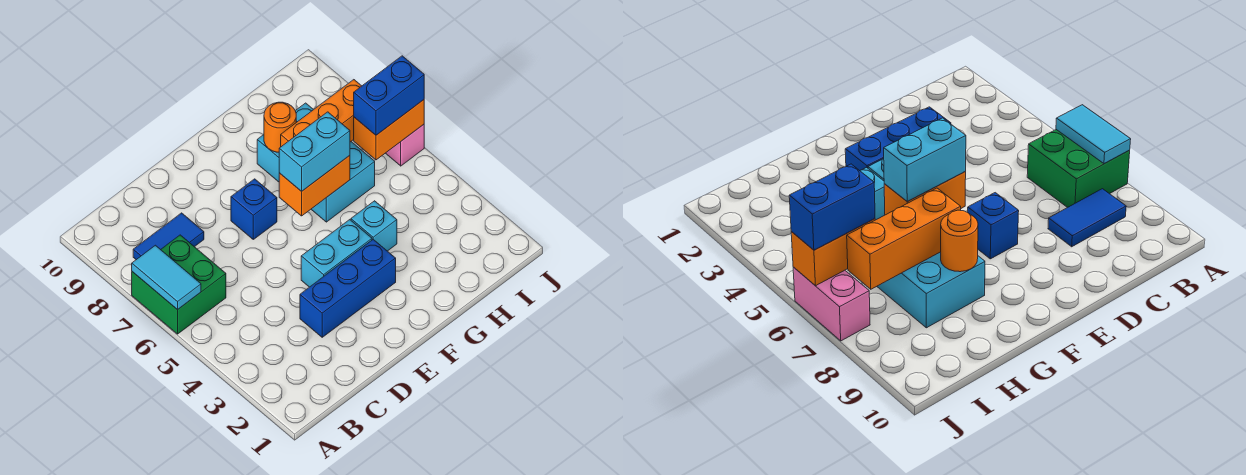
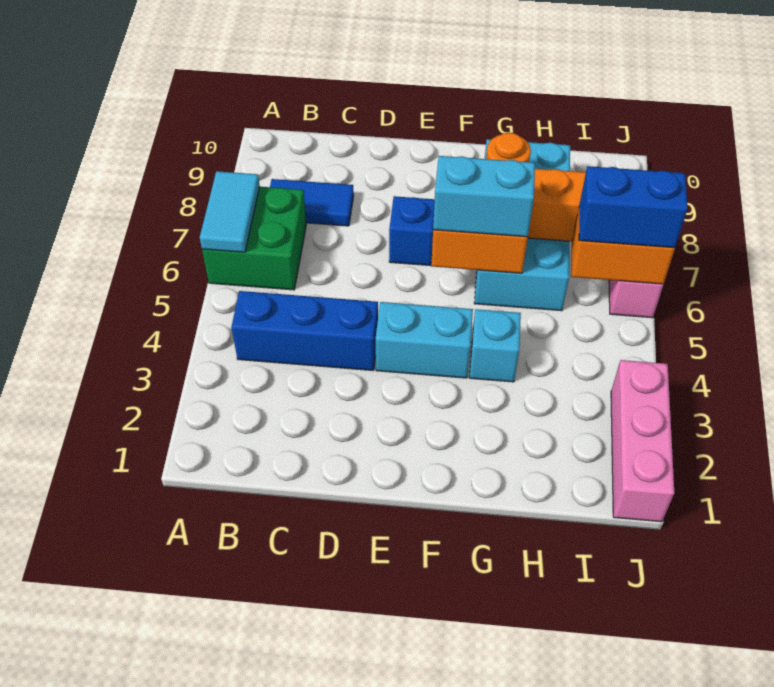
blue 1x3 brick [300,239,396,337] -> blue 1x3 brick moved to [231,291,378,370]
cyan 2x3 brick [257,103,375,222] -> cyan 2x4 brick [474,139,570,311]
none -> pink 1x3 brick [611,360,674,522]

